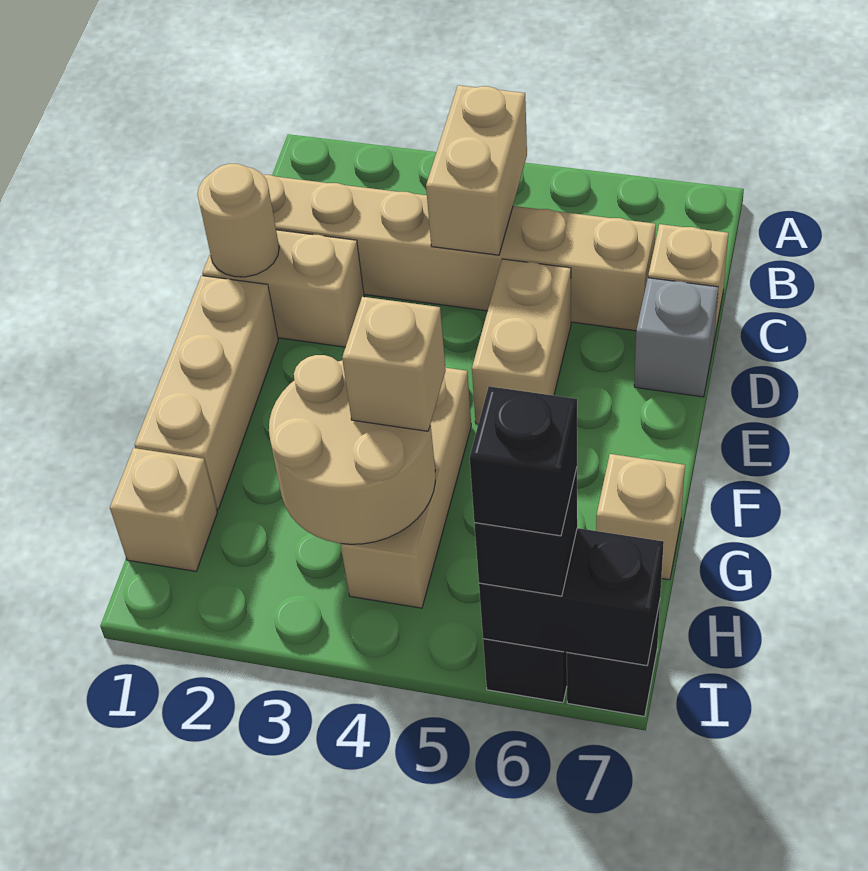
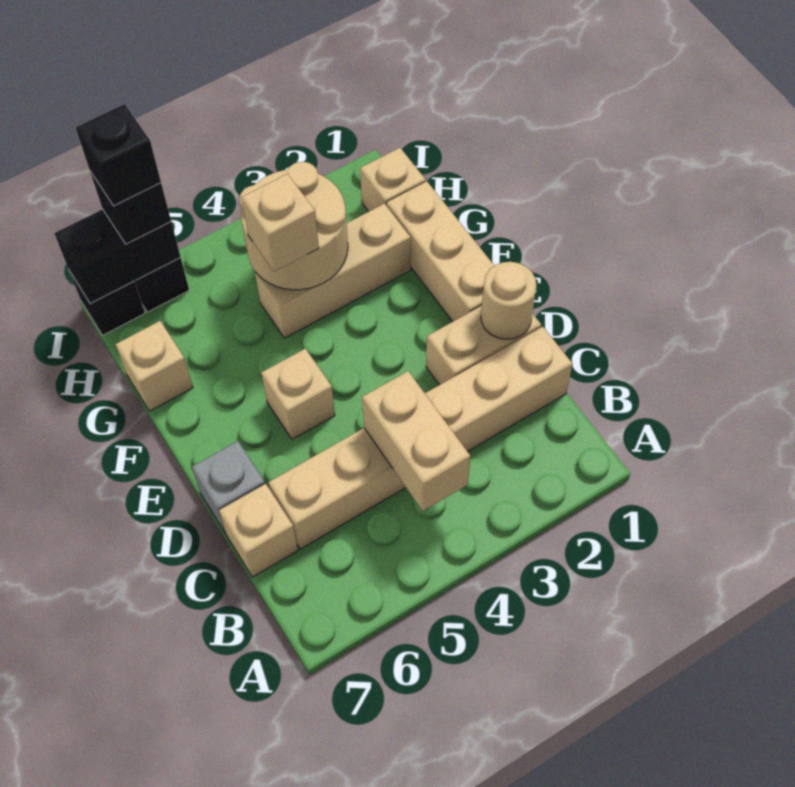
tan 1x2 brick [472,259,571,424] -> tan 1x1 brick [261,349,335,440]
tan 1x3 brick [340,368,471,608] -> tan 1x3 brick turned to [255,204,411,338]

